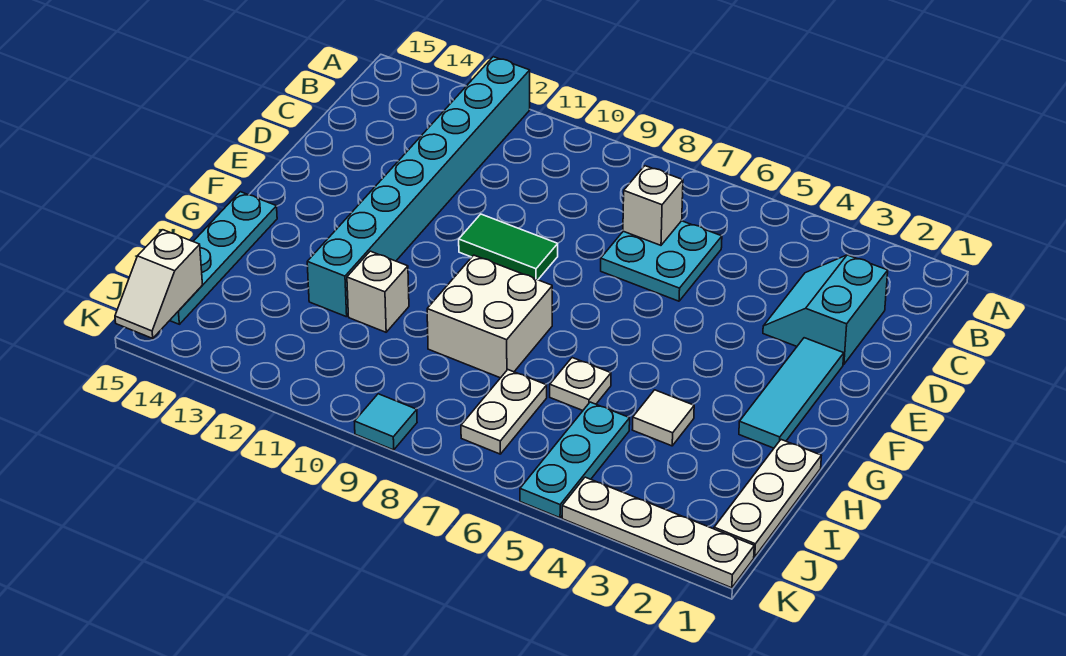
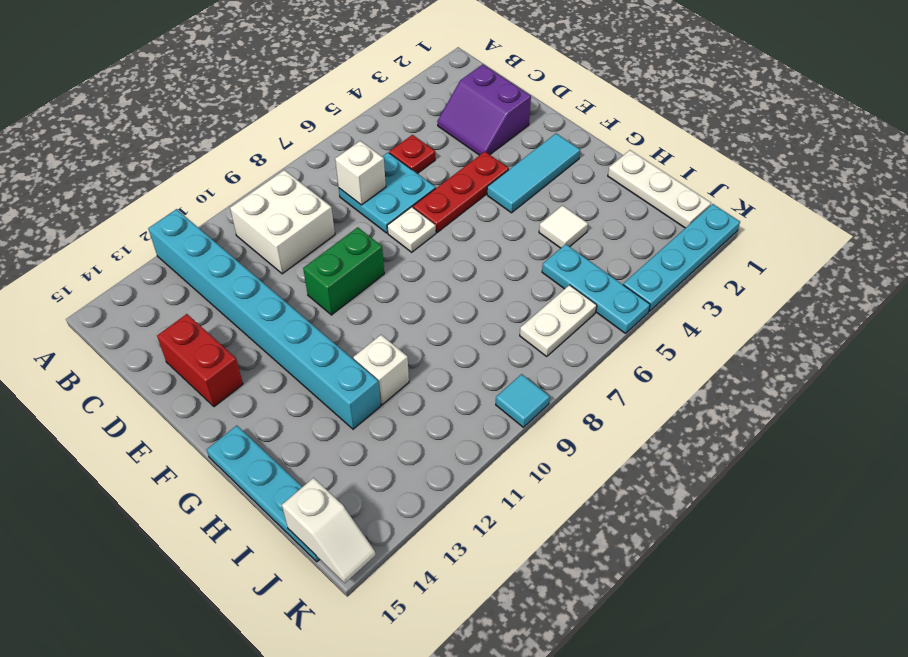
cyan 2x2 slope [763,255,888,364] -> purple 2x2 slope [437,64,531,155]
none -> red 1x1 plate [389,135,435,174]
none -> red 1x2 brick [157,314,243,407]
cyan 1x3 tile [739,338,844,448] -> cyan 1x3 tile turned to [487,134,580,213]
none -> red 1x3 plate [413,152,509,233]
green 1x2 tile [459,214,558,280] -> green 1x2 brick [303,227,384,315]
white 2x2 brick [427,255,552,378] -> white 2x2 brick moved to [230,170,335,274]
white 1x1 plate [550,358,611,410] -> white 1x1 plate moved to [387,207,436,252]
white 1x2 plate [461,370,547,454] -> white 1x2 plate turned to [520,285,597,356]
white 1x4 plate [562,477,754,588] -> cyan 1x4 plate [623,204,740,311]

